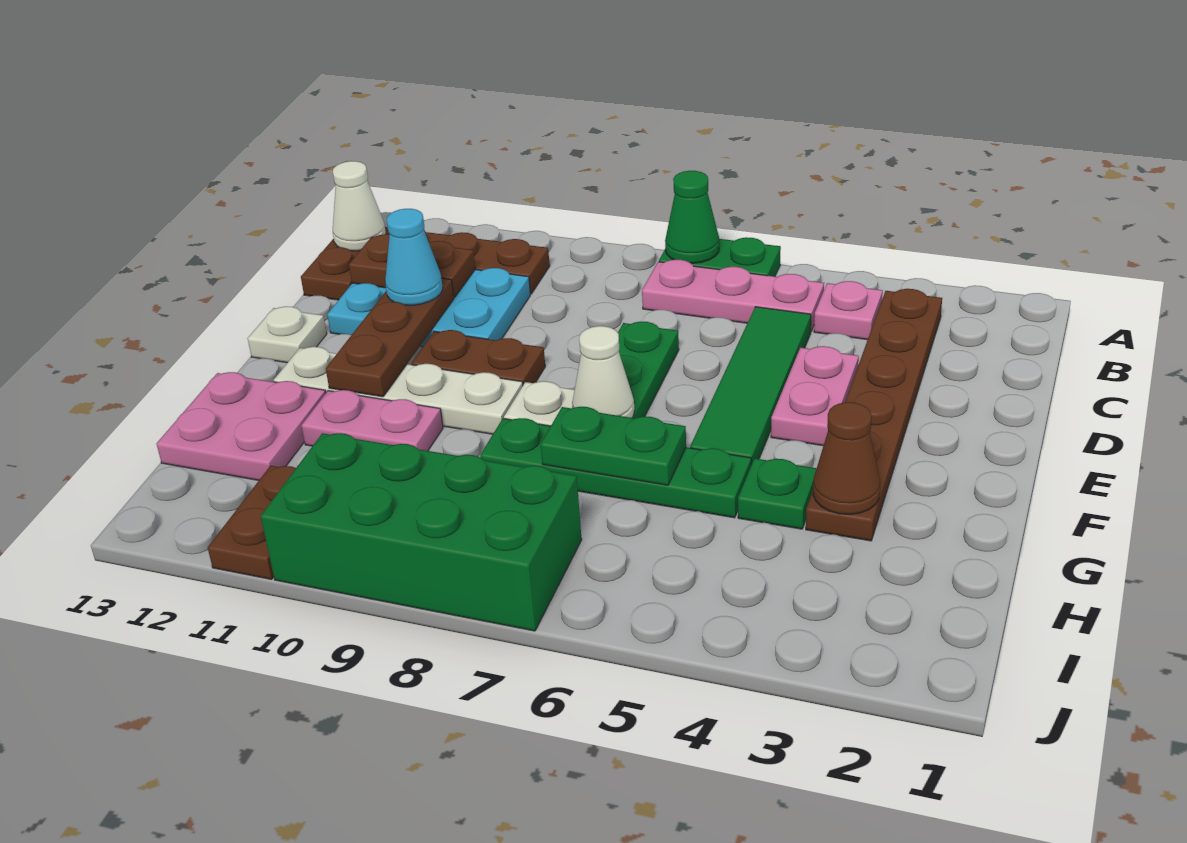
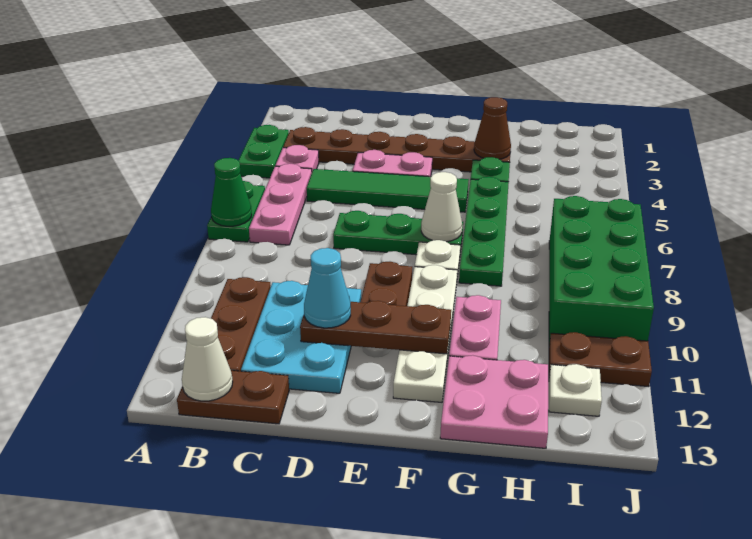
brown 1x2 plate [349,234,475,297] -> none
white 1x1 plate [248,306,327,363] -> white 1x1 plate moved to [549,364,602,416]
green 1x2 plate [541,407,686,485] -> green 1x2 plate moved to [238,125,289,178]

